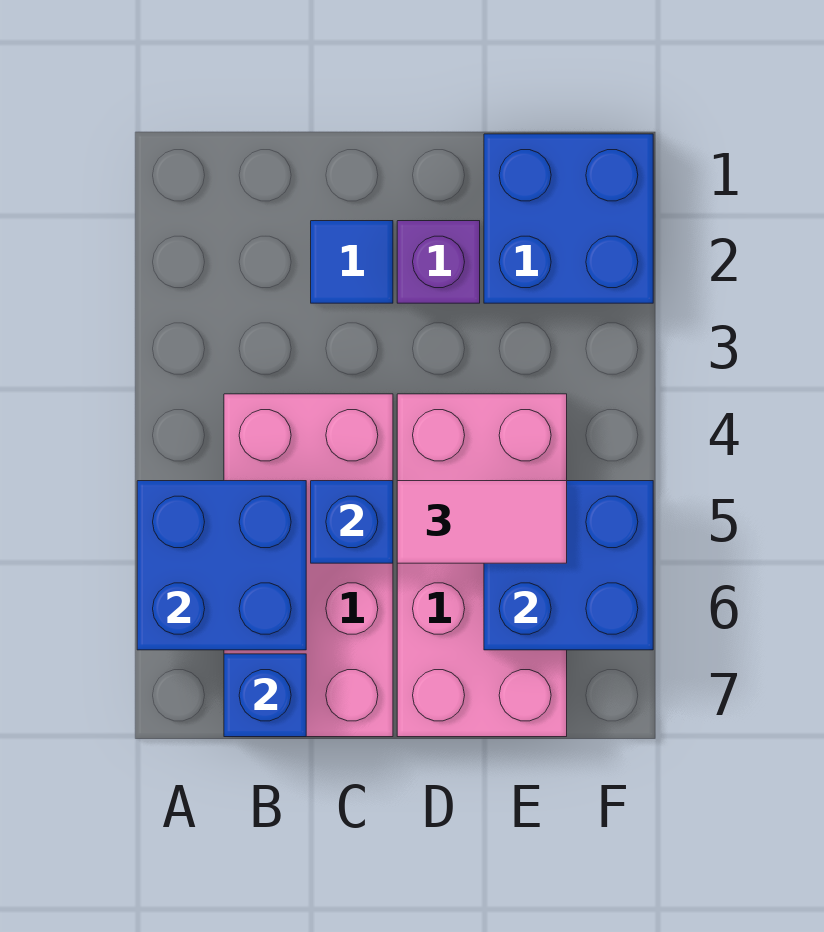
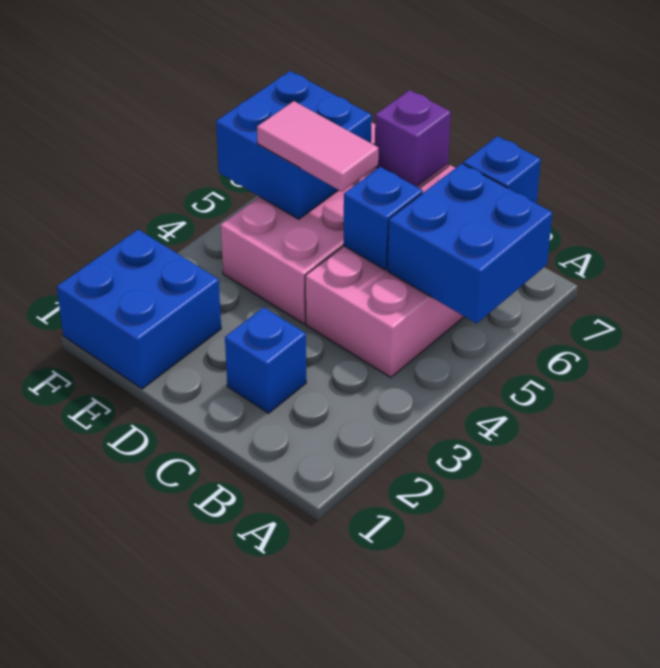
blue 1x1 tile [311,221,393,303] -> blue 1x1 brick [225,307,306,413]
purple 1x1 brick [397,221,480,303] -> purple 1x1 brick moved to [375,90,451,187]

